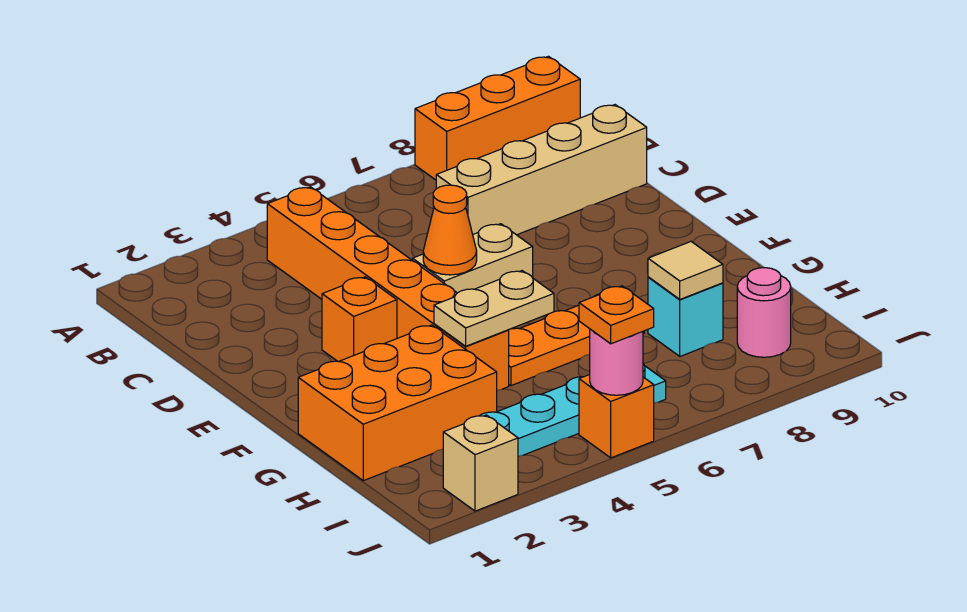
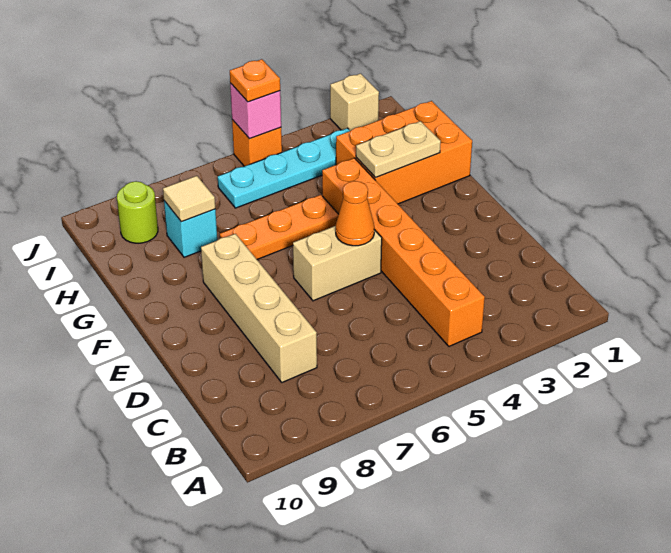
orange 1x3 brick [415,56,580,180] -> none
tan 1x4 brick [436,105,647,235] -> tan 1x4 brick turned to [201,234,317,382]
orange 1x1 brick [322,277,397,362] -> none
tan 1x2 plate [434,271,554,346] -> tan 1x2 plate moved to [356,121,441,178]
pink 1x1 round brick [737,268,791,357] -> lime 1x1 round brick [117,181,158,243]
pink 1x1 round brick [590,329,643,395] -> pink 1x1 brick [230,83,281,139]

